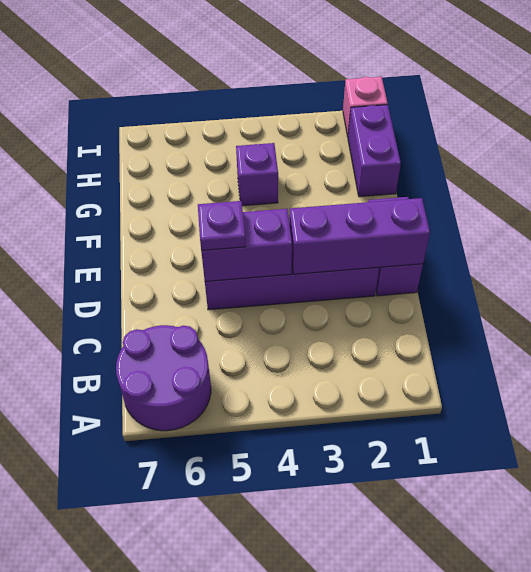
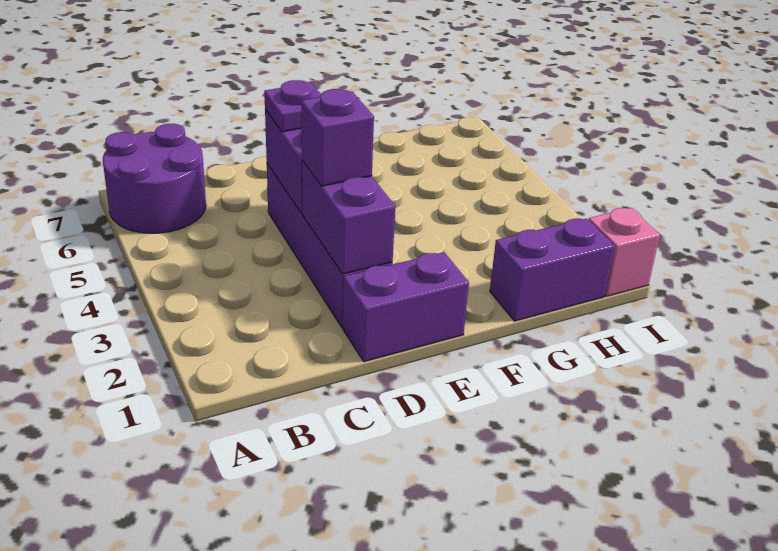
purple 1x3 brick [289,198,430,274] -> purple 1x2 brick [302,160,395,274]
purple 1x1 brick [236,143,278,206] -> purple 1x1 brick moved to [301,89,374,186]

